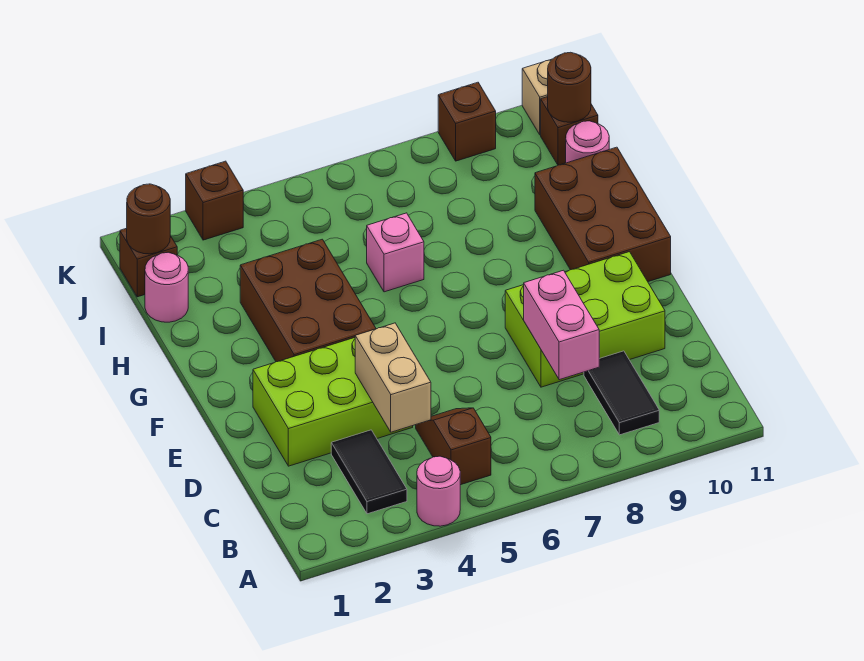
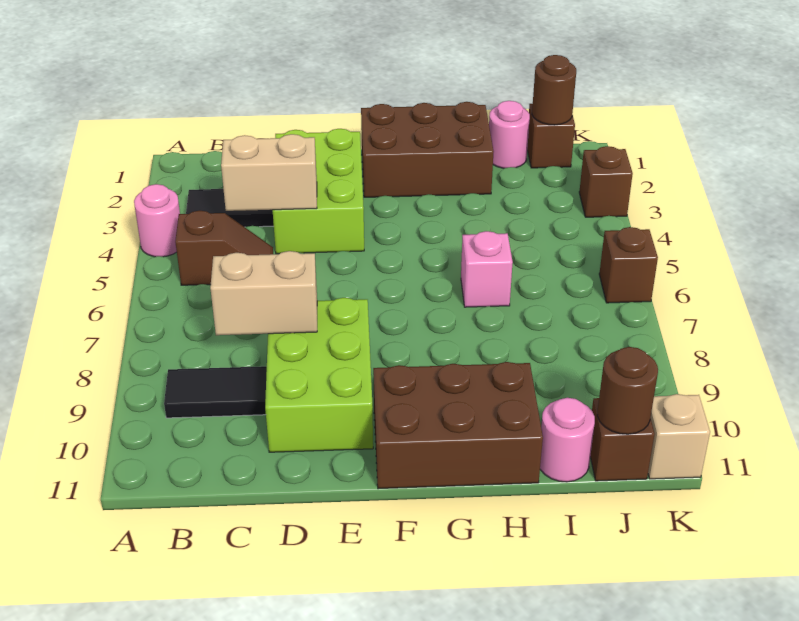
pink 1x2 brick [524,270,599,380] -> tan 1x2 brick [210,251,317,335]
brown 2x3 brick [240,239,376,362] -> brown 2x3 brick moved to [361,102,494,197]
brown 1x1 brick [438,82,496,161] -> brown 1x1 brick moved to [599,227,658,303]

